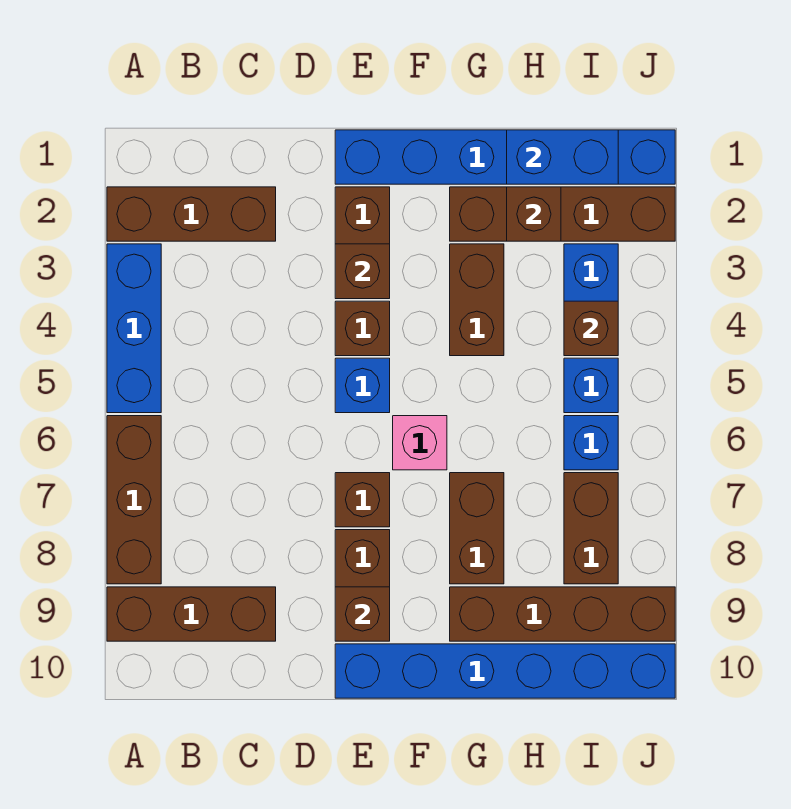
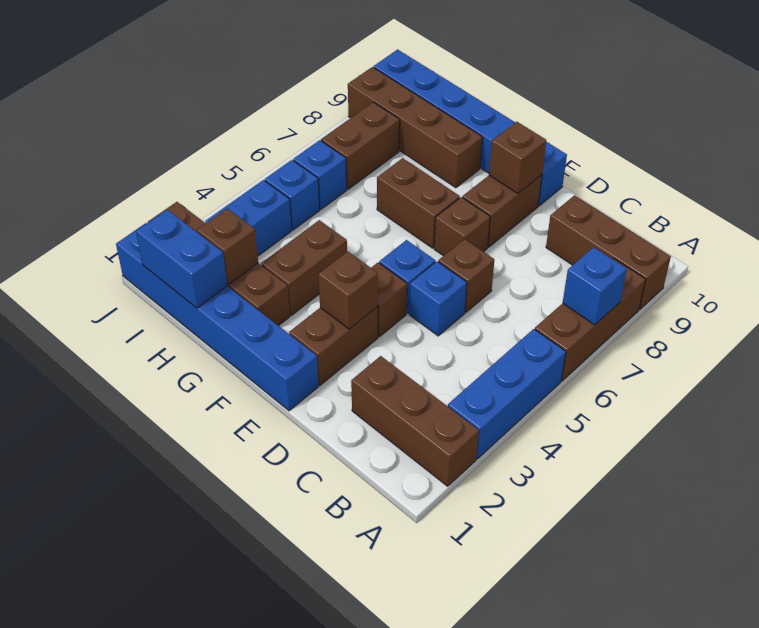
none -> blue 1x1 brick [563,247,627,325]
none -> blue 1x1 brick [409,262,467,336]
pink 1x1 brick [393,416,447,470] -> none
brown 1x2 brick [450,473,504,584] -> brown 1x2 brick turned to [377,158,460,248]
brown 1x1 brick [564,301,618,356] -> brown 1x1 brick moved to [438,239,494,313]

